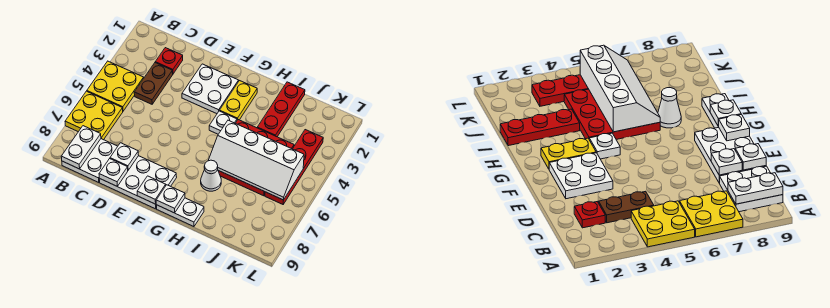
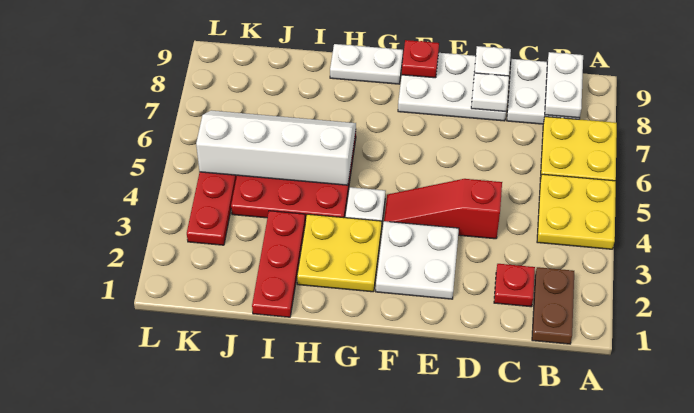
brown 1x2 plate [134,63,173,104] -> brown 1x2 plate moved to [532,267,574,344]
none -> red 1x3 slope [384,179,502,239]
white 1x1 plate [137,176,166,204] -> red 1x1 plate [402,40,439,78]
yellow 1x2 plate [220,81,257,120] -> yellow 2x2 plate [297,214,382,292]
white 1x1 plate [156,185,185,213] -> none
white 1x1 cone [201,160,221,191] -> none

